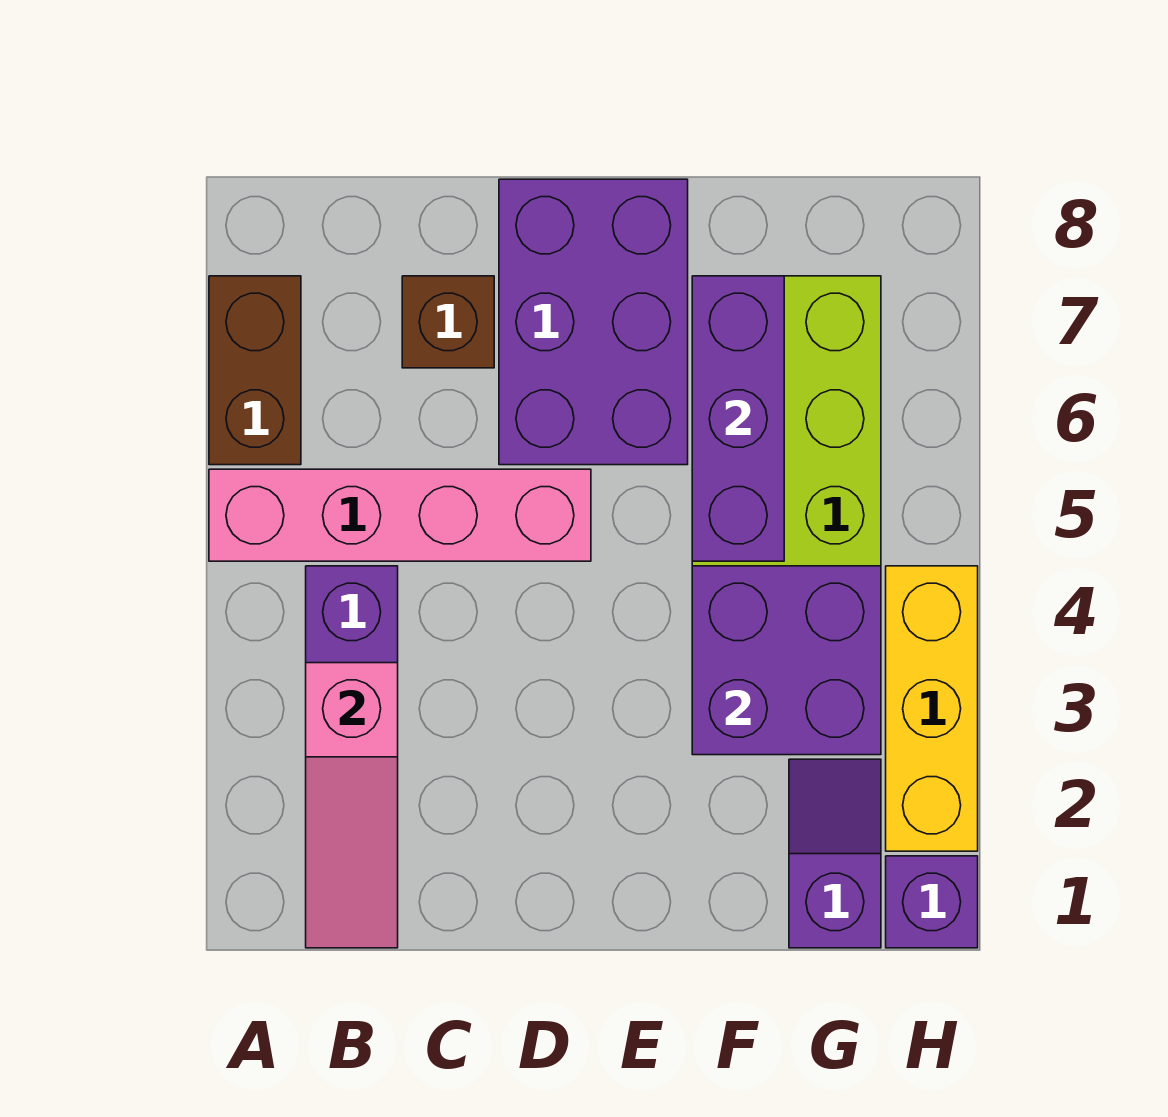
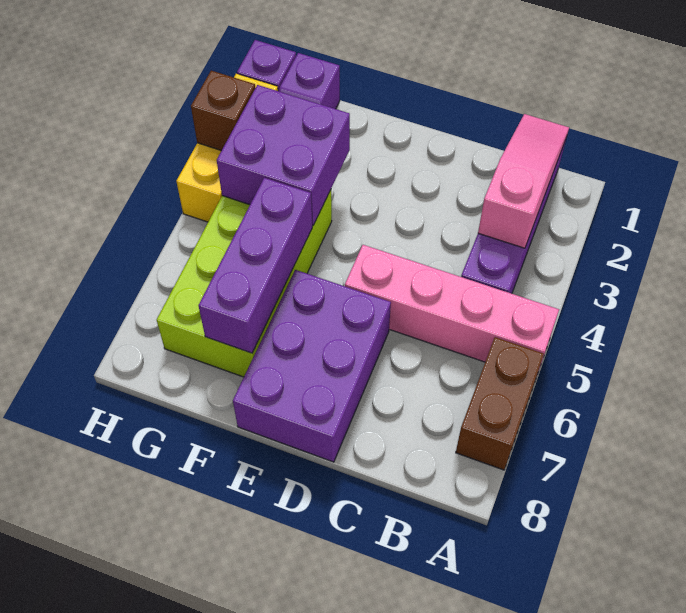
brown 1x1 brick [402,276,494,368] -> brown 1x1 brick moved to [191,71,255,151]

